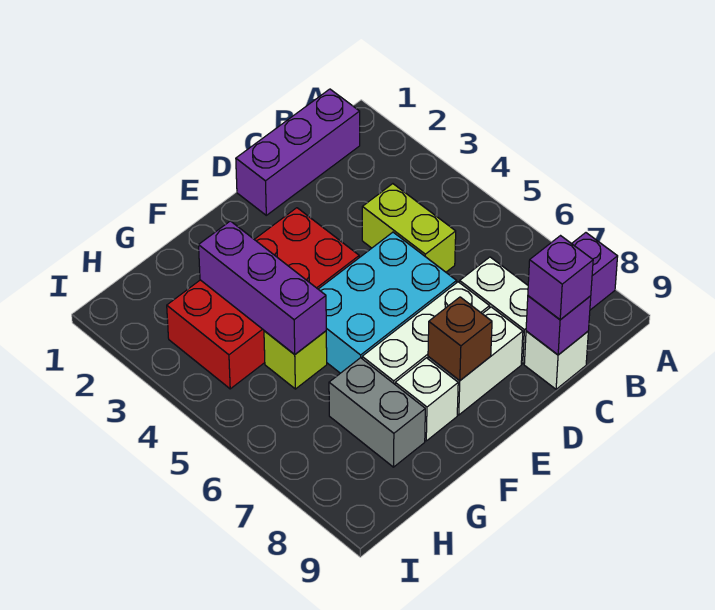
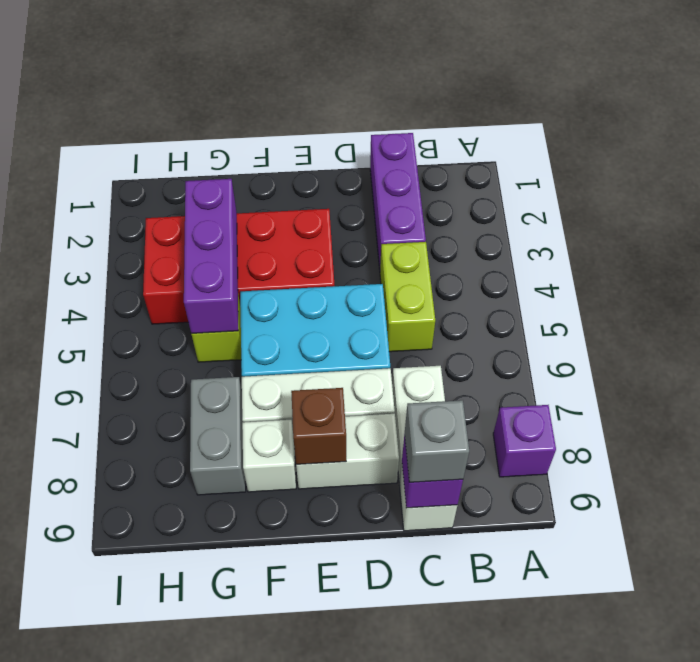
purple 1x3 brick [236,89,360,215] -> purple 1x3 brick turned to [370,133,426,269]
purple 1x1 brick [528,236,593,320] -> grey 1x1 brick [405,400,469,482]

